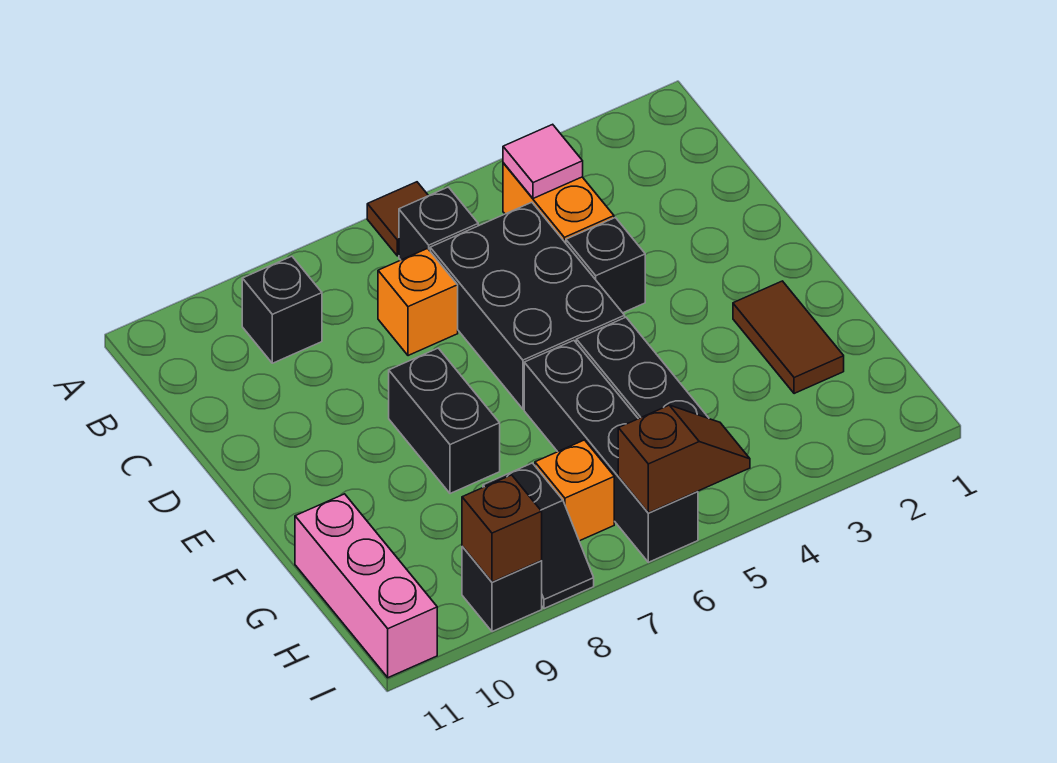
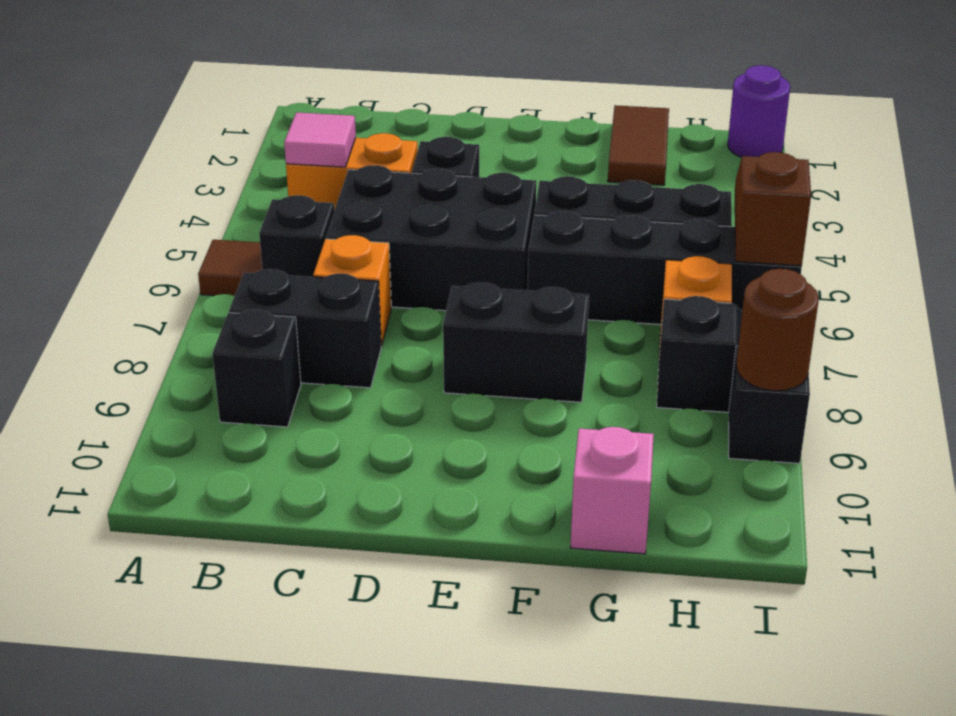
none -> black 1x2 brick [229,269,381,388]
brown 1x2 tile [733,281,844,394] -> brown 1x2 tile turned to [608,105,669,185]
pink 1x3 brick [295,494,437,678] -> pink 1x1 brick [570,427,654,554]
none -> purple 1x1 round brick [728,65,790,157]
brown 1x1 brick [462,475,542,582] -> brown 1x1 round brick [736,269,819,391]

